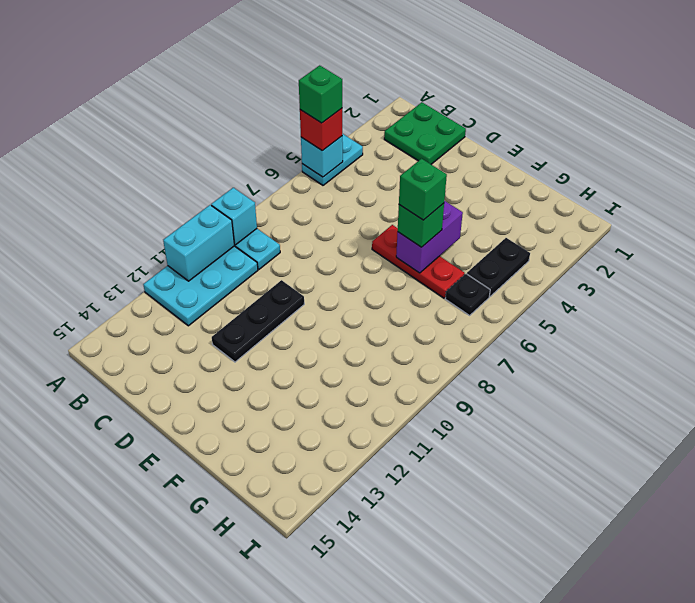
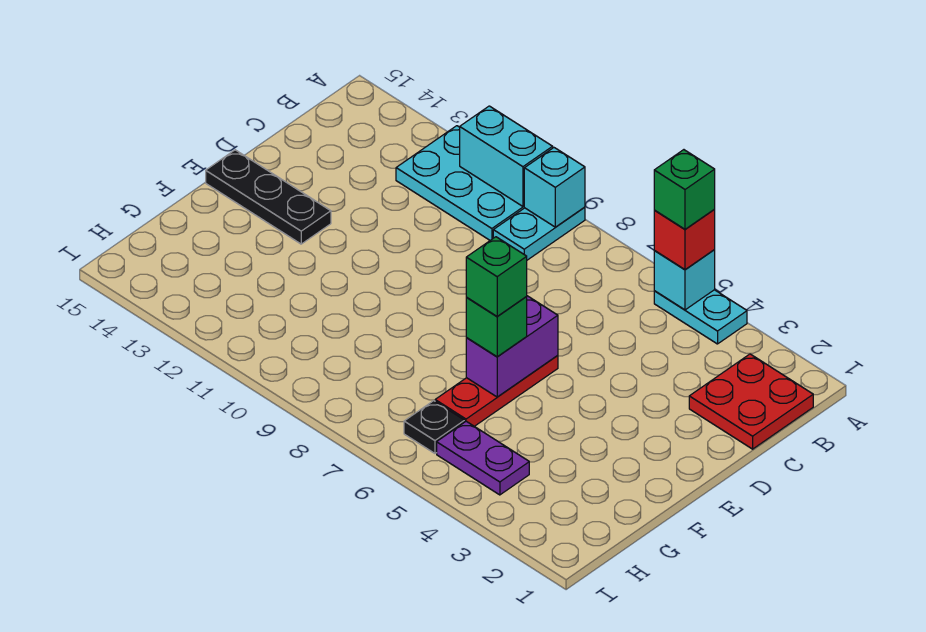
green 2x2 plate [384,102,466,164] -> red 2x2 plate [689,354,813,449]
black 1x3 plate [212,280,304,362] -> black 1x3 plate moved to [206,150,331,244]
purple 1x2 brick [396,201,463,273] -> purple 1x2 brick turned to [466,296,558,397]
black 1x2 plate [467,238,530,296] -> purple 1x2 plate [437,421,529,495]

